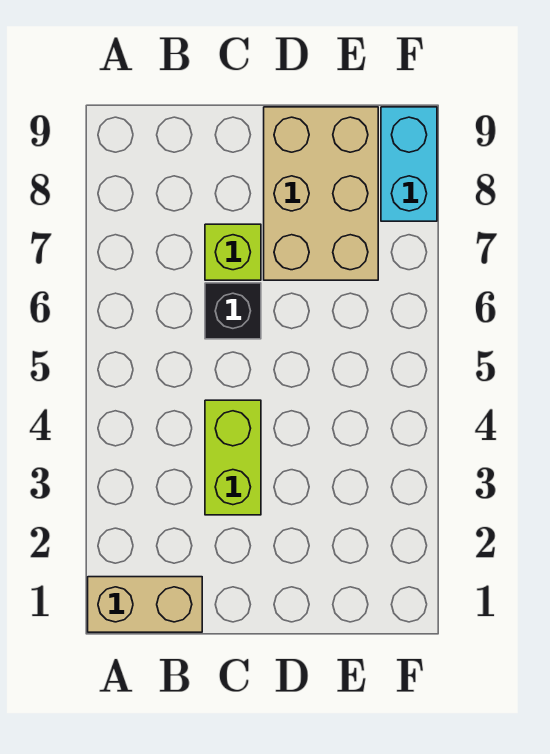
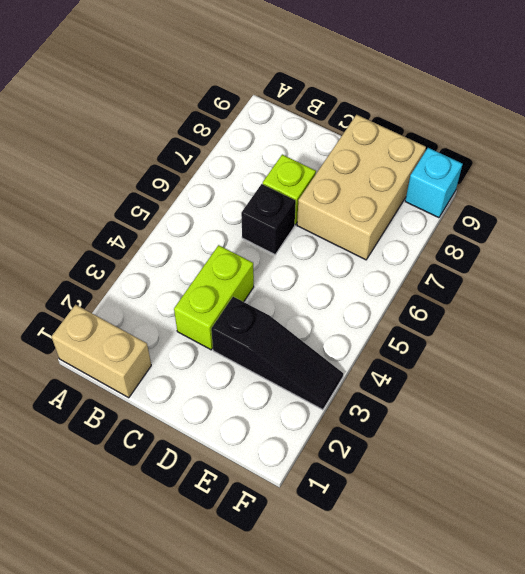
none -> black 1x3 slope [211,297,343,410]
cyan 1x2 brick [381,107,437,221] -> cyan 1x1 brick [405,148,463,218]

